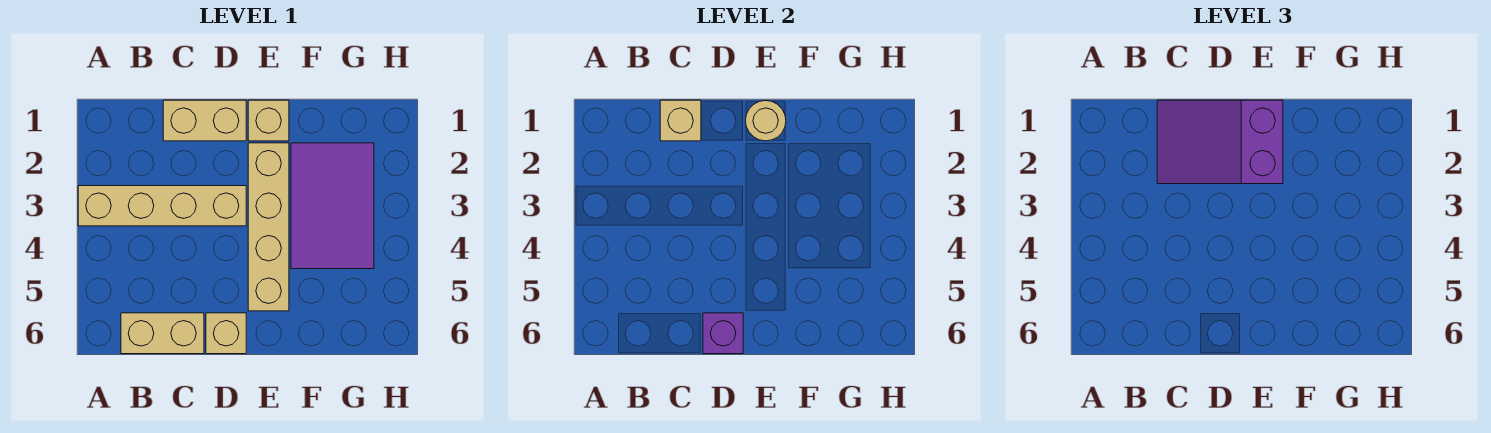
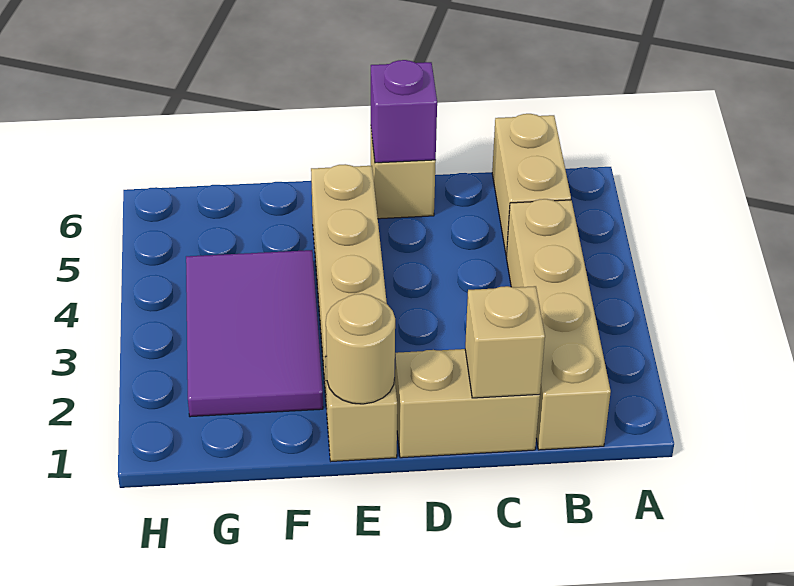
tan 1x4 brick [78,186,246,226] -> tan 1x4 brick turned to [506,199,611,450]
tan 1x2 brick [121,313,204,354] -> tan 1x2 brick turned to [492,114,571,256]
purple 2x3 slope [1157,100,1283,184] -> none

